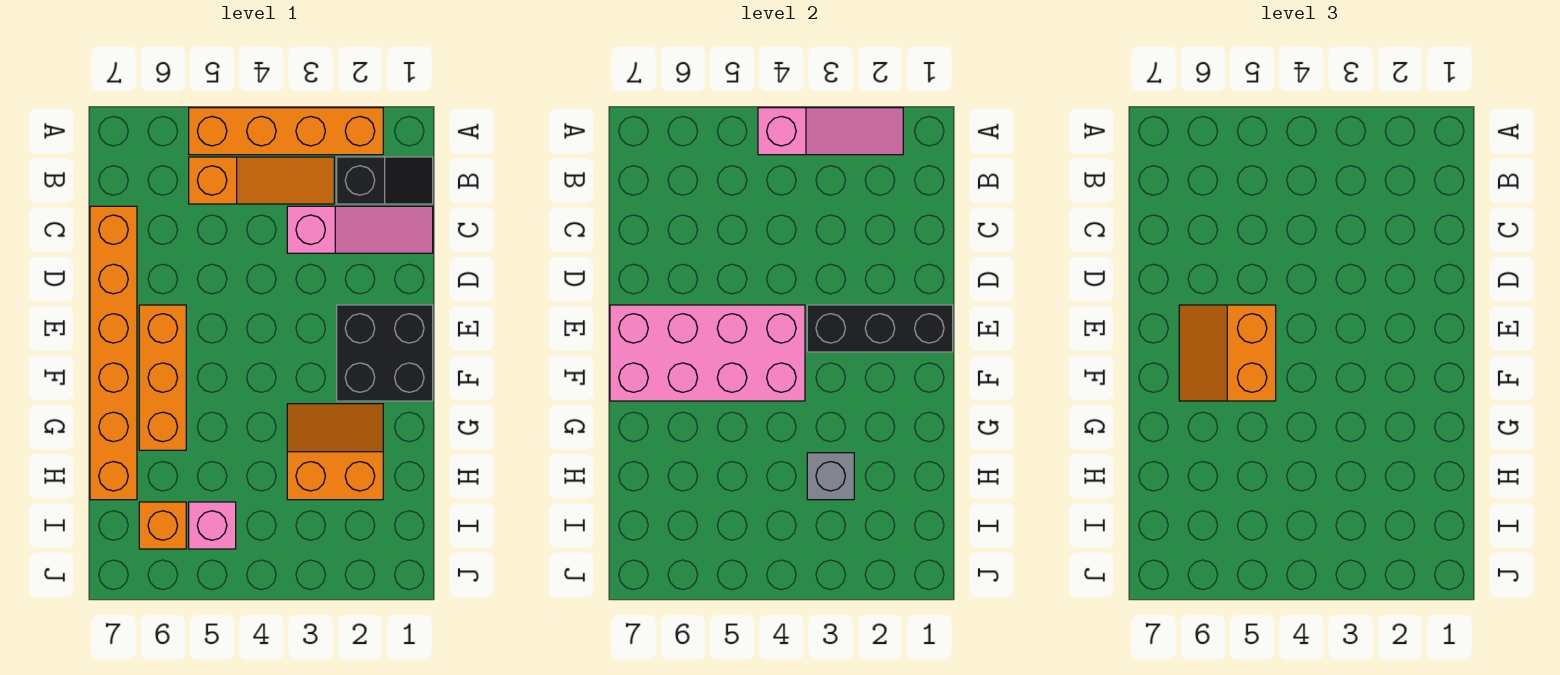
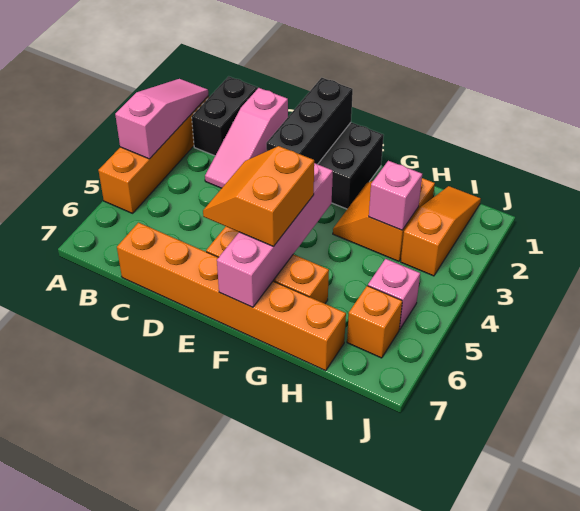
black 1x2 slope [337,157,433,204] -> black 1x2 brick [192,76,257,156]
orange 1x3 slope [189,157,334,204] -> orange 1x3 slope moved to [401,186,481,276]
pink 1x3 slope [287,206,433,253] -> pink 1x3 slope turned to [205,88,288,188]
pink 2x4 brick [610,305,805,401] -> pink 1x4 brick [217,163,333,307]
orange 2x2 slope [1179,305,1276,401] -> orange 2x2 slope turned to [203,146,314,246]
grey 1x1 brick [807,453,854,500] -> pink 1x1 brick [369,161,422,230]

